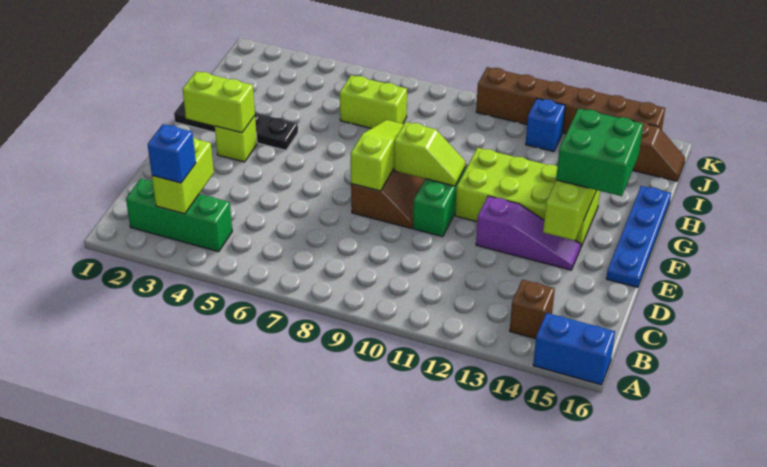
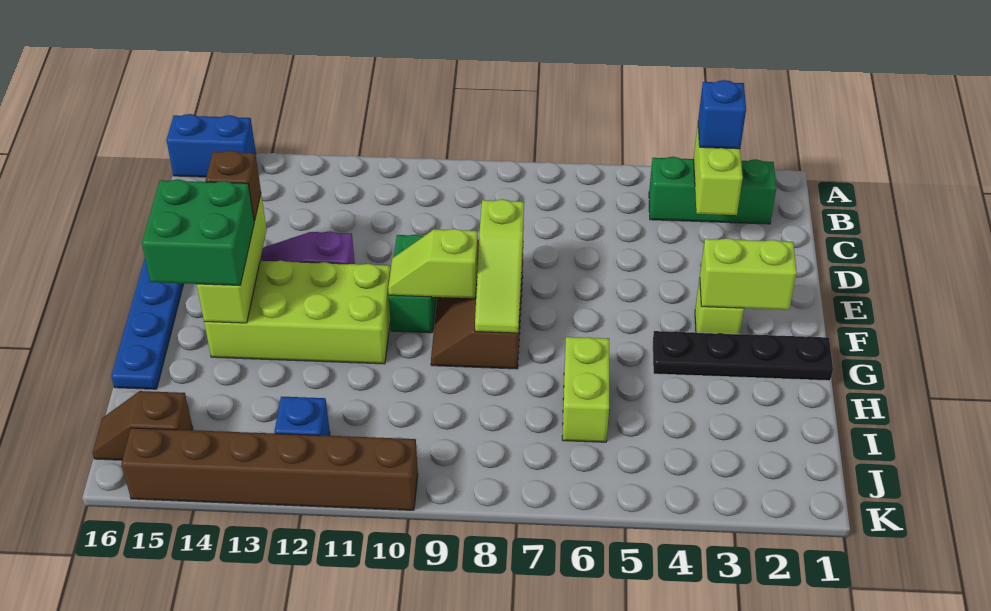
brown 1x1 brick [510,280,555,339] -> brown 1x1 brick moved to [206,150,261,221]
lime 1x2 brick [340,75,407,128] -> lime 1x2 brick turned to [562,337,609,442]

